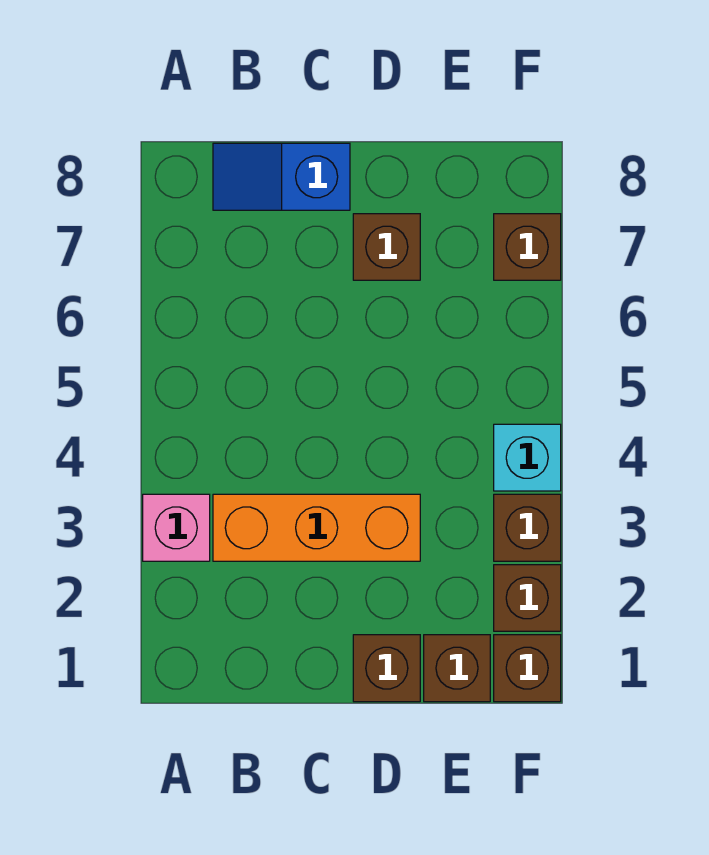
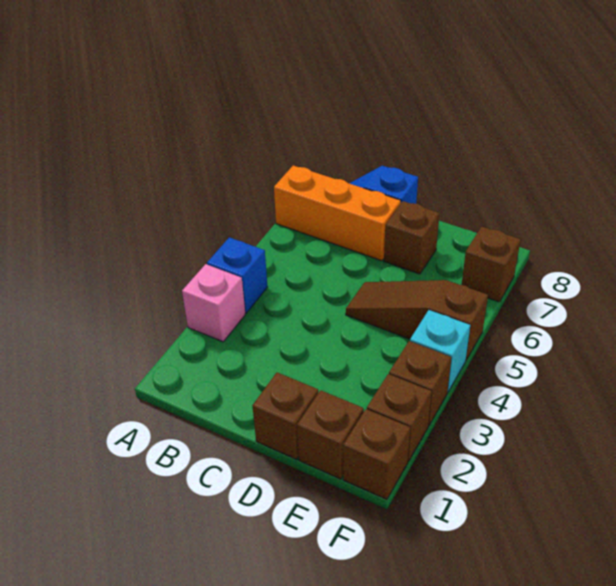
none -> blue 1x1 brick [207,237,267,313]
orange 1x3 brick [213,494,420,561] -> orange 1x3 brick moved to [274,165,401,261]
none -> brown 1x3 slope [346,280,488,360]

